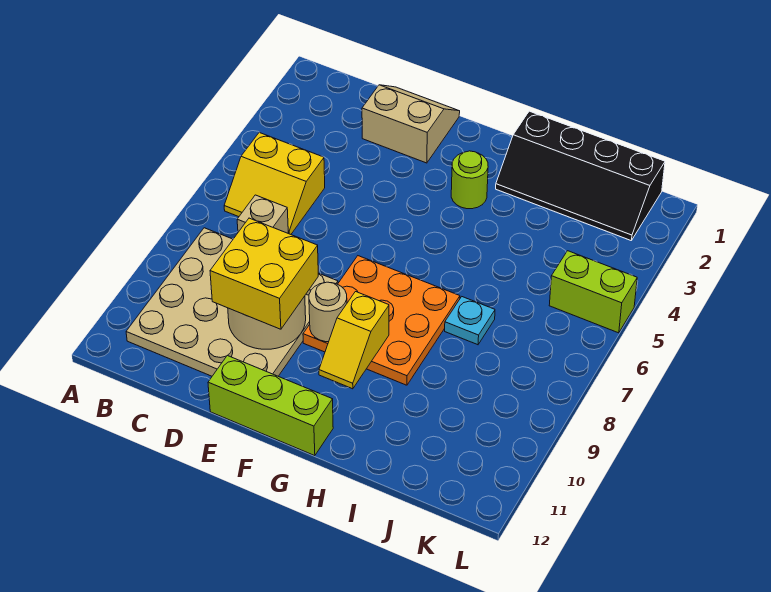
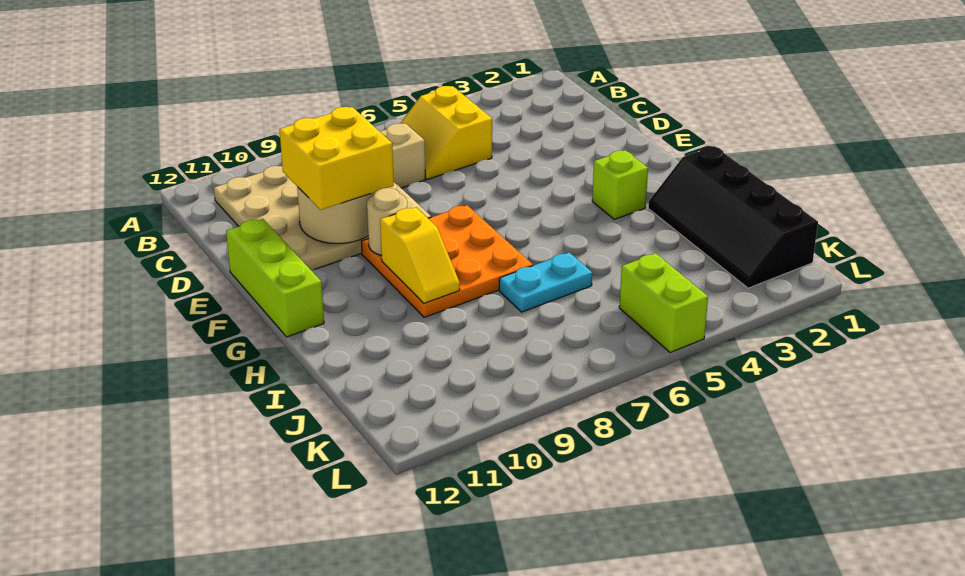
tan 2x2 slope [362,85,460,163] -> none
lime 1x1 round brick [451,151,488,209] -> lime 1x1 brick [592,150,648,219]
yellow 1x2 slope [319,292,389,389] -> yellow 1x2 slope turned to [380,207,460,303]
cyan 1x1 plate [445,297,495,345] -> cyan 1x2 plate [499,253,592,312]

